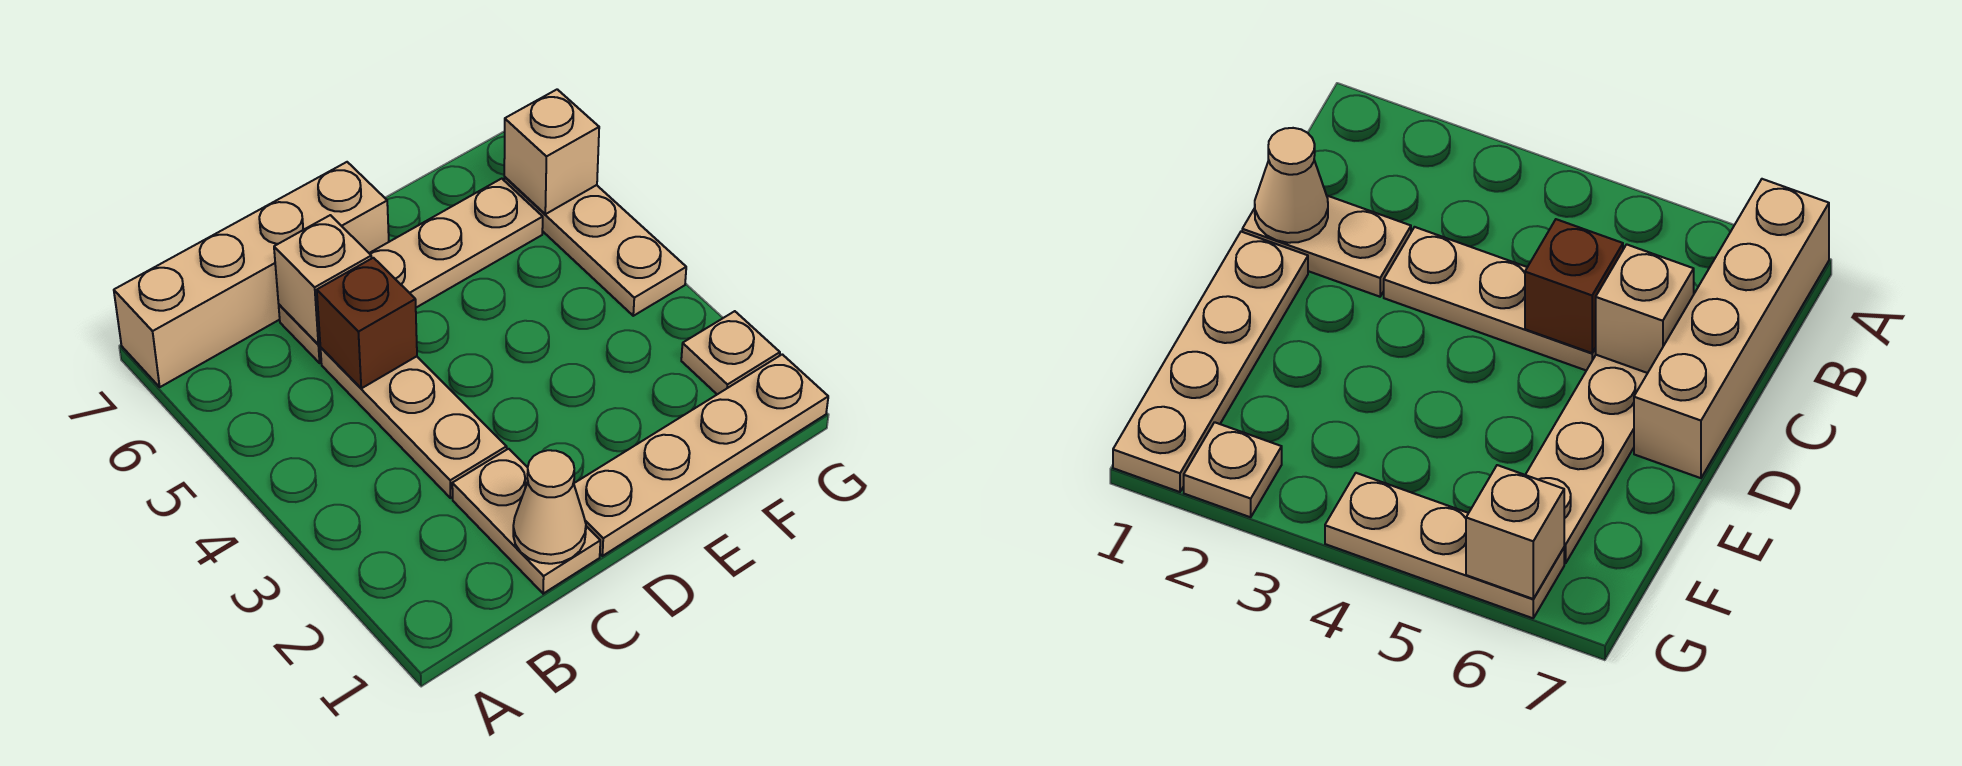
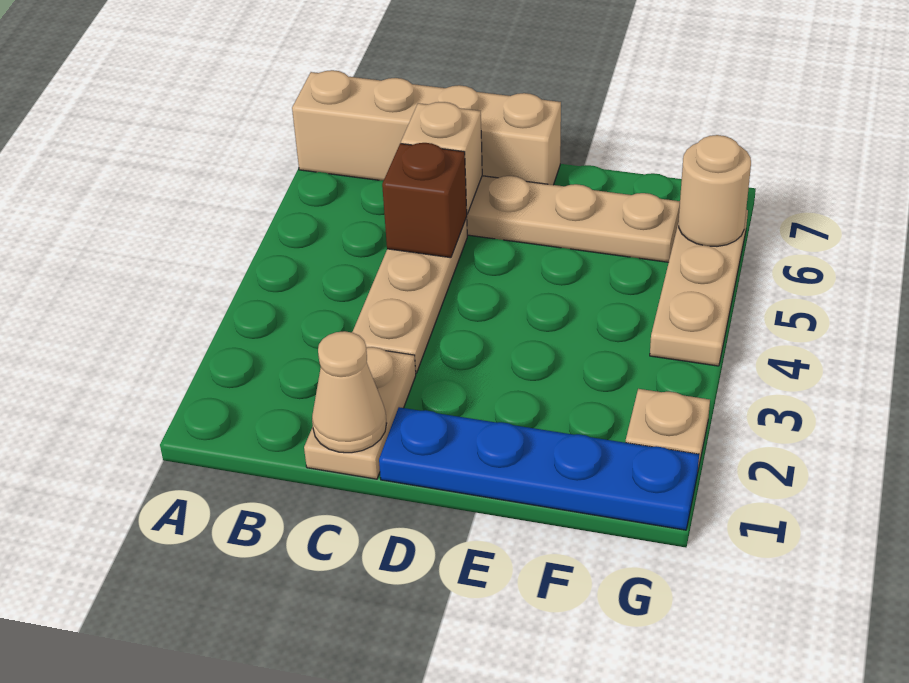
tan 1x4 plate [574,354,828,556] -> blue 1x4 plate [379,407,699,530]
tan 1x1 brick [504,89,599,214] -> tan 1x1 round brick [679,135,751,246]

